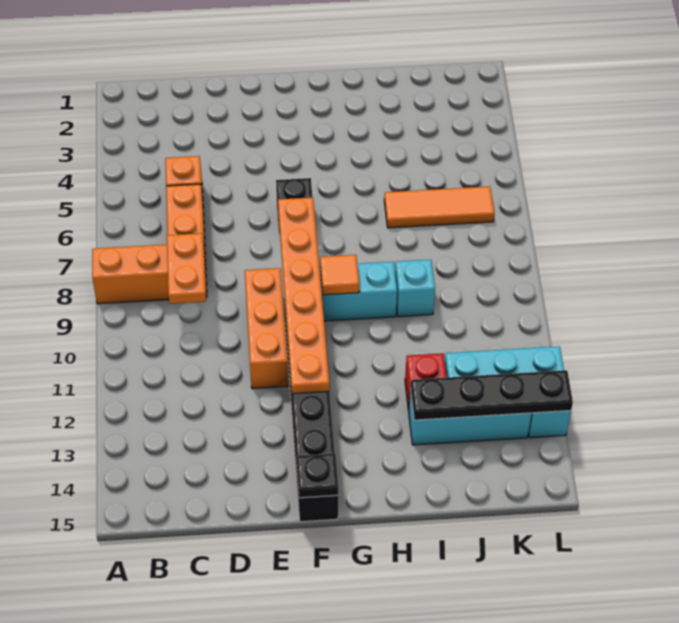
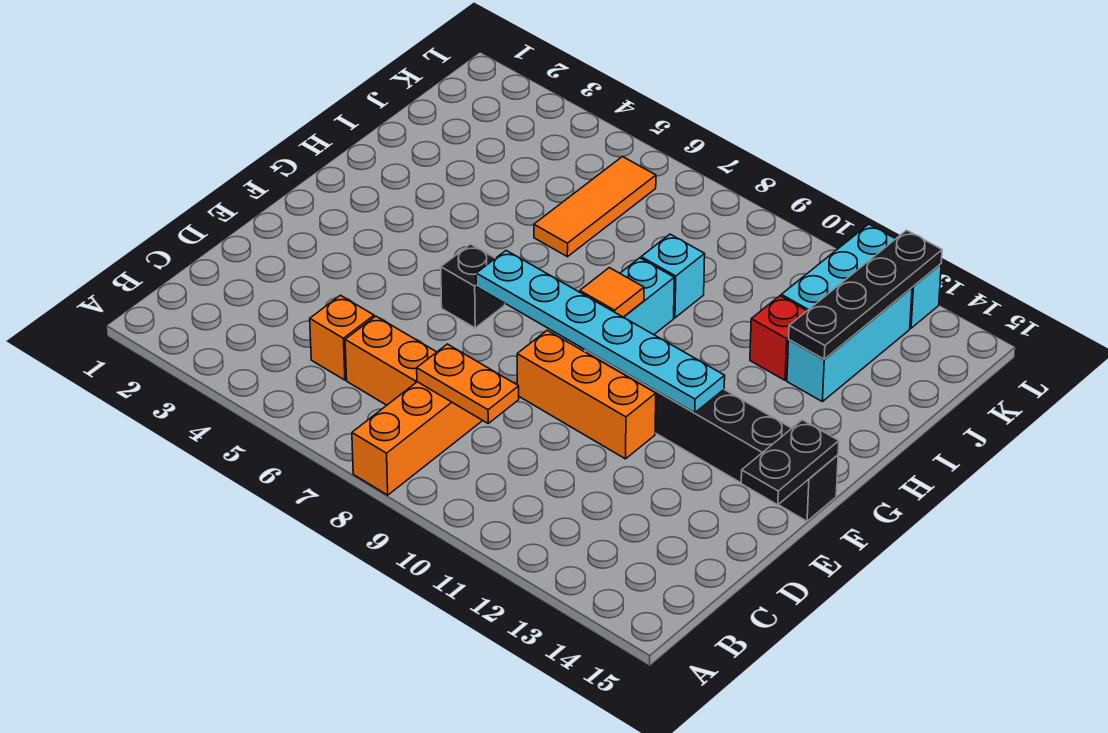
orange 1x6 plate [278,198,329,394] -> cyan 1x6 plate [476,251,725,413]
black 1x1 plate [297,453,338,498] -> black 1x2 plate [741,420,839,505]

